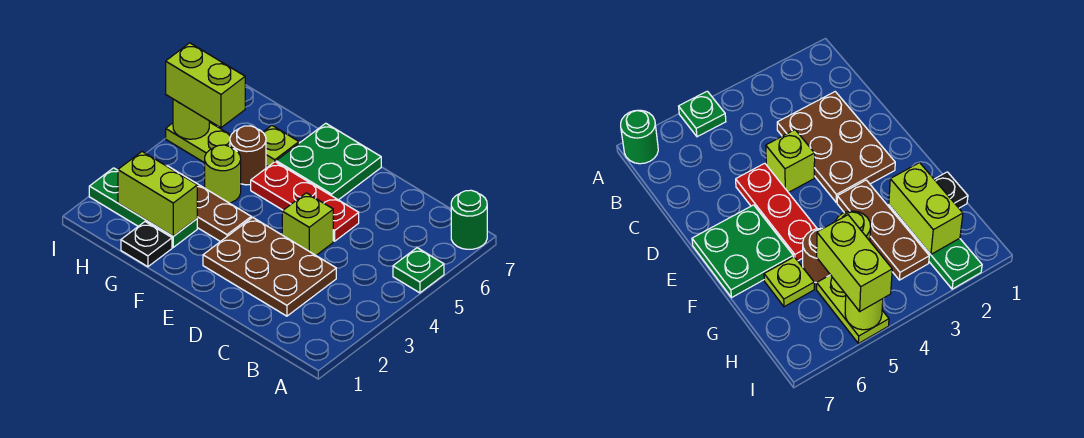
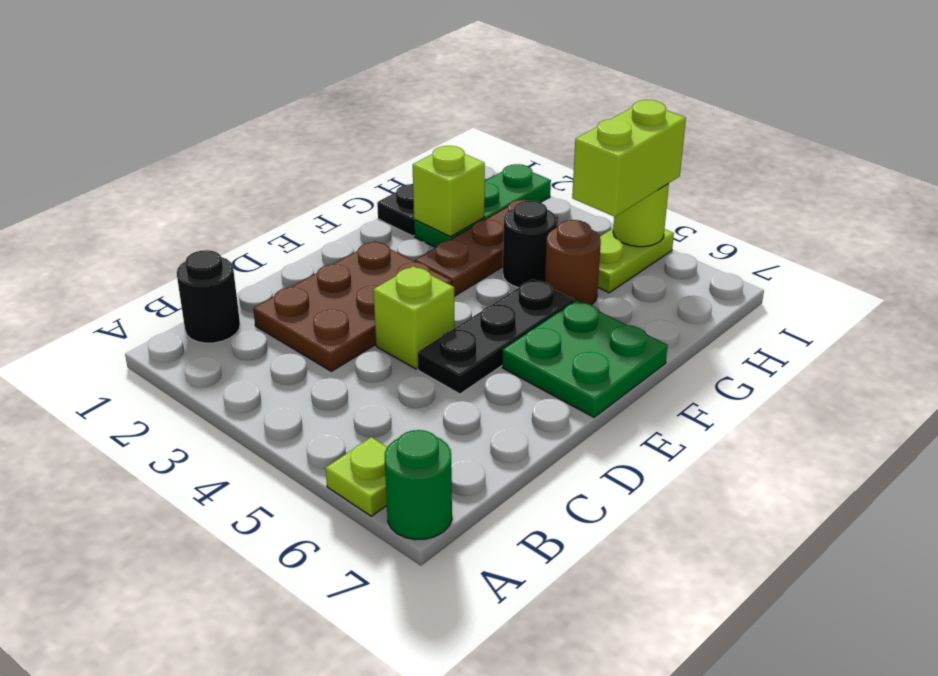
green 1x1 plate [393,248,444,293] -> none
none -> black 1x1 round brick [177,250,240,343]
red 1x3 plate [251,162,359,241] -> black 1x3 plate [418,279,574,394]
lime 1x2 brick [118,152,197,236] -> lime 1x1 brick [413,146,485,237]
lime 1x1 round brick [205,145,241,203] -> black 1x1 round brick [503,201,557,288]
lime 1x1 plate [263,126,299,167] -> lime 1x1 plate moved to [326,437,387,516]

